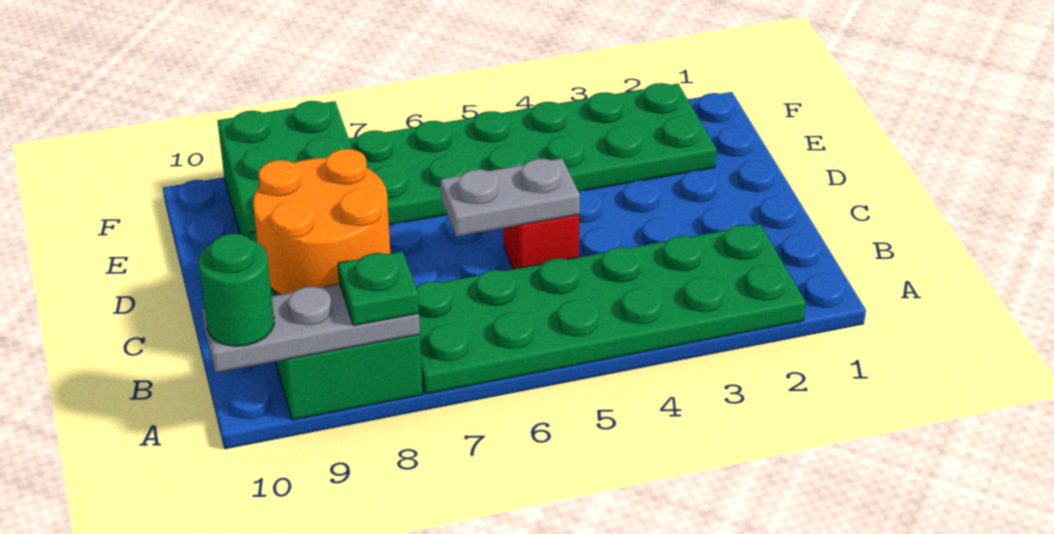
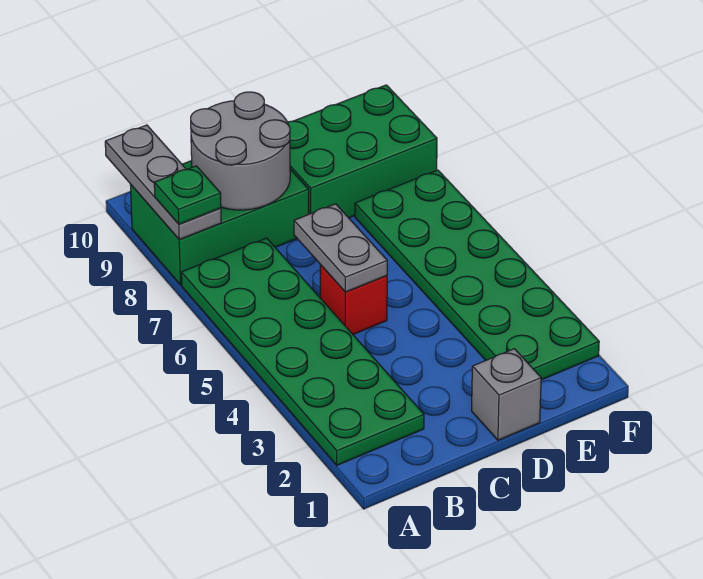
green 1x1 round brick [199,234,274,346] -> none
orange 2x2 round brick [253,149,390,295] -> grey 2x2 round brick [191,92,290,210]
none -> grey 1x1 brick [472,349,541,440]

